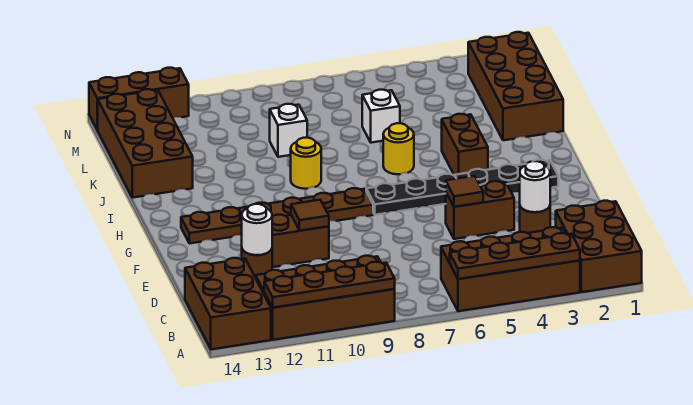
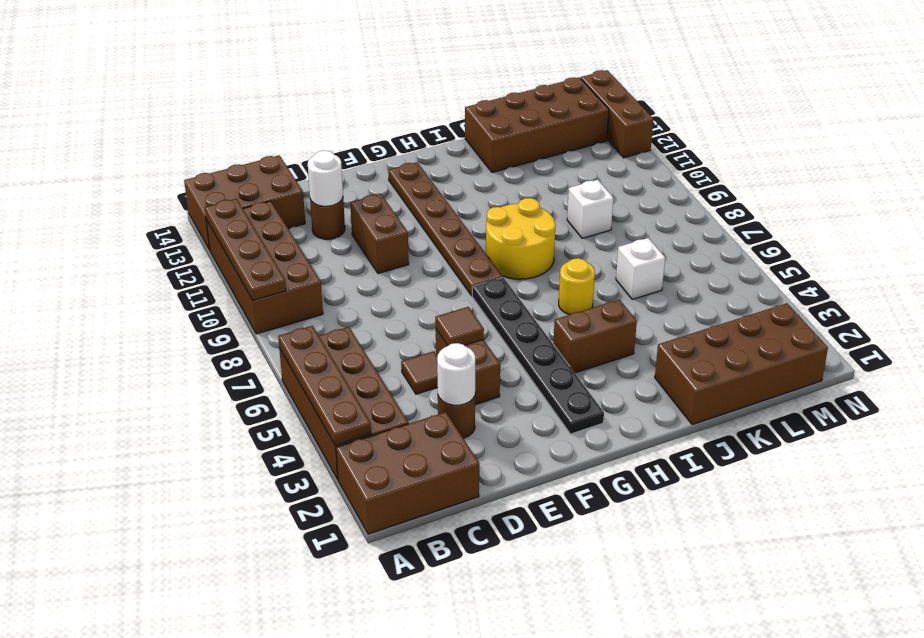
brown 1x1 tile [291,200,329,231] -> brown 1x1 tile moved to [401,351,438,394]
yellow 1x1 round brick [291,138,321,189] -> yellow 2x2 round brick [486,198,556,279]

